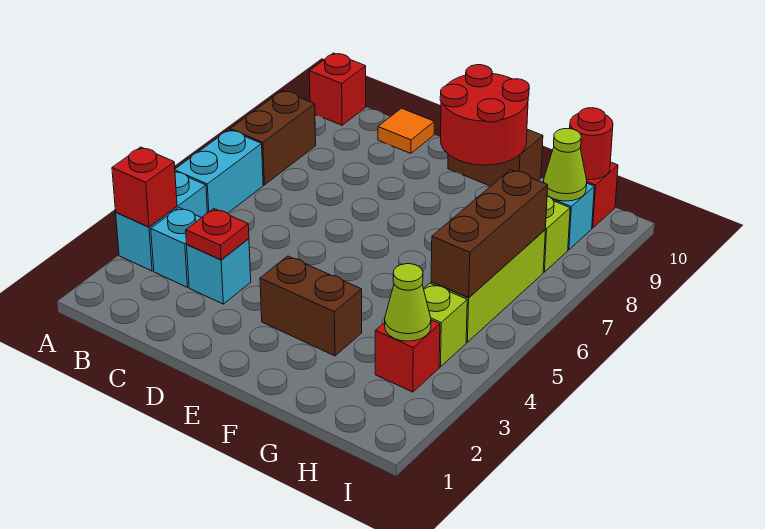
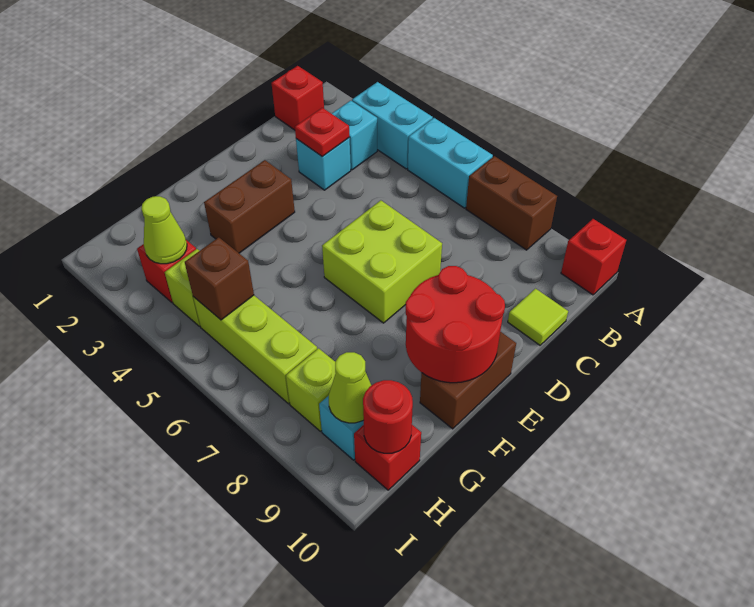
red 1x1 brick [112,147,177,227] -> red 1x1 brick moved to [271,66,324,130]
orange 1x1 tile [378,108,434,153] -> lime 1x1 tile [508,289,568,345]
none -> lime 2x2 brick [322,200,442,323]
brown 1x3 brick [431,170,548,298] -> brown 1x1 brick [185,237,254,320]

